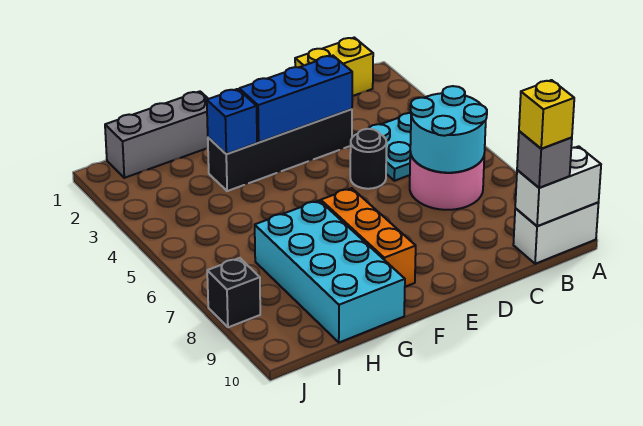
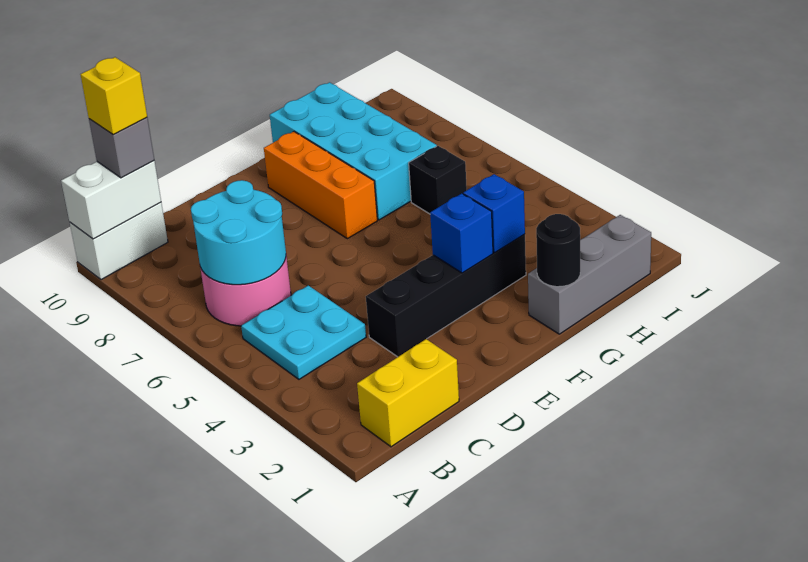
blue 1x3 brick [239,56,352,142] -> blue 1x1 brick [430,193,493,273]
black 1x1 round brick [350,129,386,189] -> black 1x1 round brick moved to [536,214,580,287]
black 1x1 brick [207,258,260,327] -> black 1x1 brick moved to [409,146,467,214]

